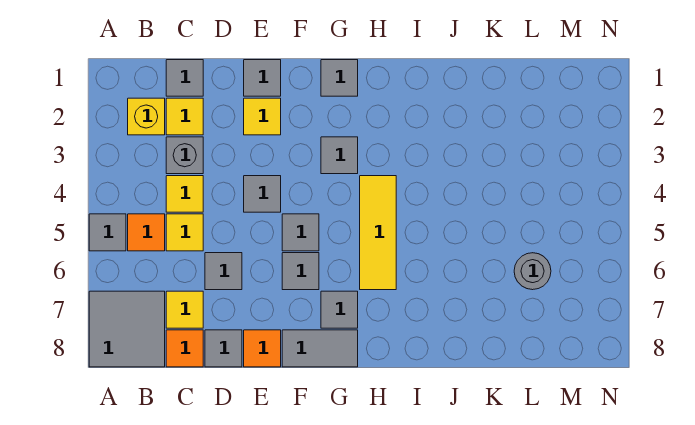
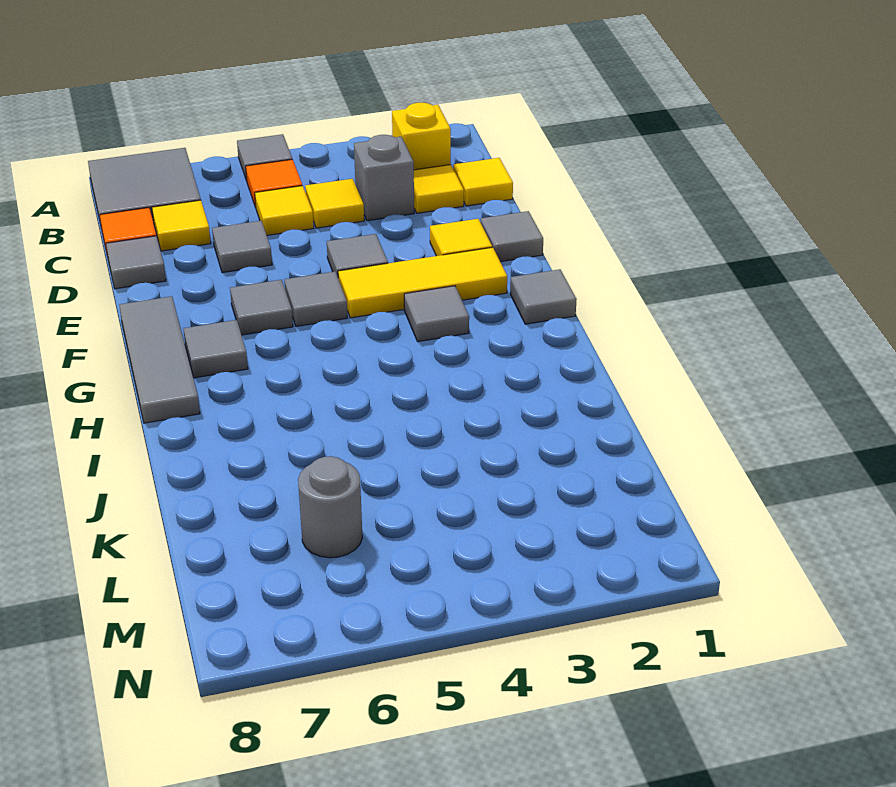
grey 1x1 tile [166,60,203,96] -> yellow 1x1 tile [453,158,513,206]
orange 1x1 tile [244,330,281,367] -> none
grey 1x2 tile [282,330,358,367] -> grey 1x3 tile [119,296,200,423]
yellow 1x3 tile [360,176,396,290] -> yellow 1x3 tile moved to [338,247,507,318]

